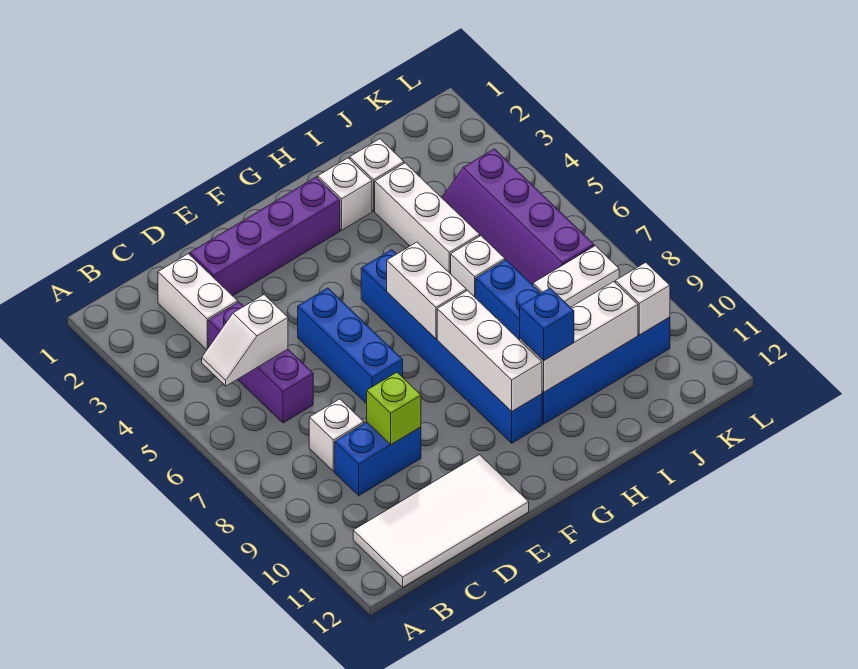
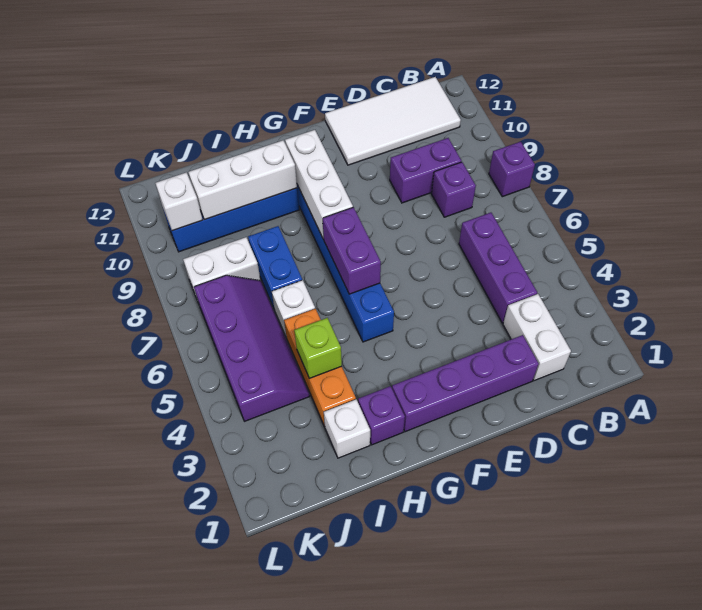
none -> purple 1x1 brick [489,142,535,197]
white 1x2 slope [202,295,288,386] -> none
white 1x1 brick [309,399,364,471] -> purple 1x1 brick [432,162,476,217]
blue 1x2 brick [335,422,421,496] -> purple 1x2 brick [390,138,461,203]
lime 1x1 brick [367,372,421,445] -> lime 1x1 brick moved to [294,318,342,379]
blue 1x3 brick [298,288,403,404] -> none
white 1x2 brick [387,242,466,339] -> purple 1x2 brick [323,207,381,294]
white 1x1 brick [318,158,372,230] -> purple 1x1 brick [358,386,405,445]
blue 1x1 brick [520,288,574,361] -> none
white 1x3 brick [375,163,480,274] -> orange 1x3 brick [284,309,356,427]

